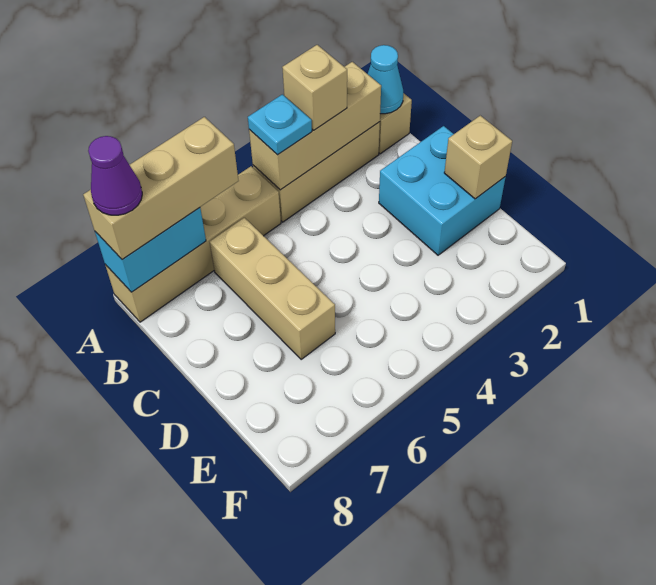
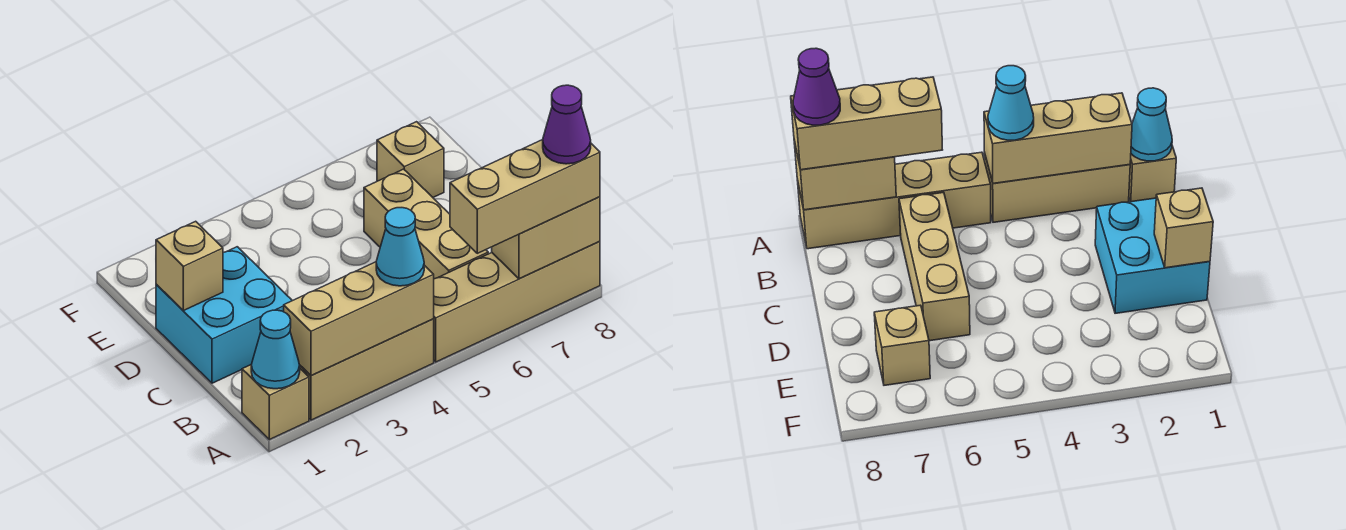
tan 1x1 brick [282,45,347,130] -> tan 1x1 brick moved to [377,122,444,197]
cyan 1x1 plate [248,94,312,155] -> cyan 1x1 cone [376,208,424,286]
cyan 1x2 brick [95,208,206,292] -> tan 1x2 brick [492,197,600,279]

